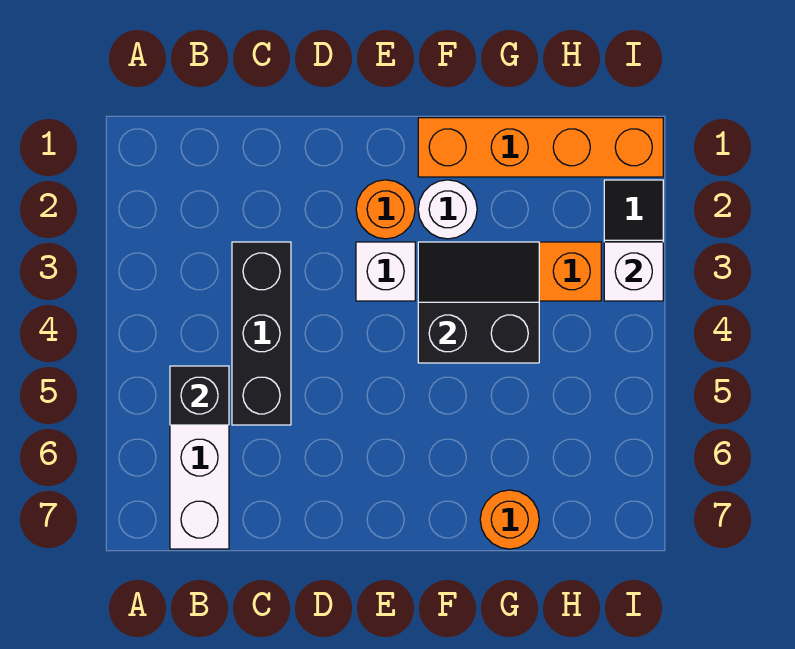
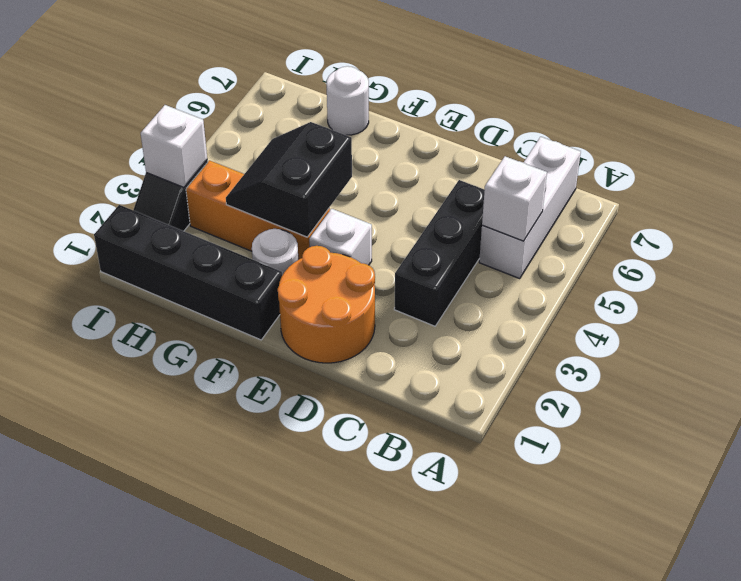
black 1x1 brick [170,366,229,425] -> white 1x1 brick [482,156,547,241]
orange 1x1 round brick [356,180,415,239] -> orange 2x2 round brick [278,246,375,363]
orange 1x4 brick [418,118,663,177] -> black 1x4 brick [94,205,282,340]
black 2x2 slope [418,242,539,363] -> black 2x2 slope turned to [226,122,352,237]
orange 1x1 round brick [480,490,539,549] -> white 1x1 round brick [327,66,369,135]

